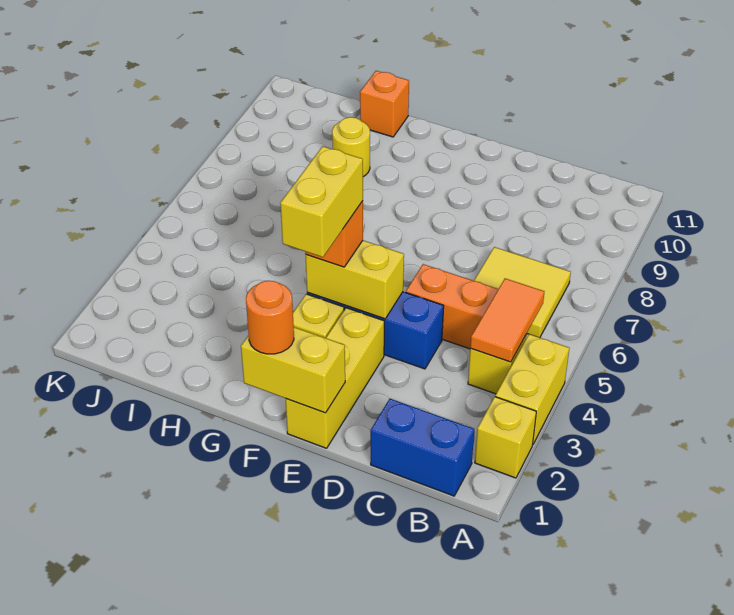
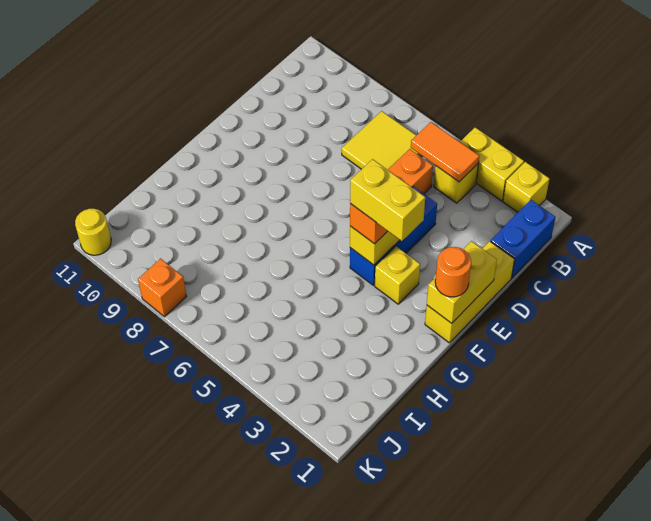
yellow 1x3 brick [286,308,384,448] -> yellow 1x3 brick turned to [425,241,515,343]
yellow 1x1 round brick [332,117,370,177] -> yellow 1x1 round brick moved to [75,209,111,255]
orange 1x1 brick [360,71,409,137] -> orange 1x1 brick moved to [138,259,187,317]

